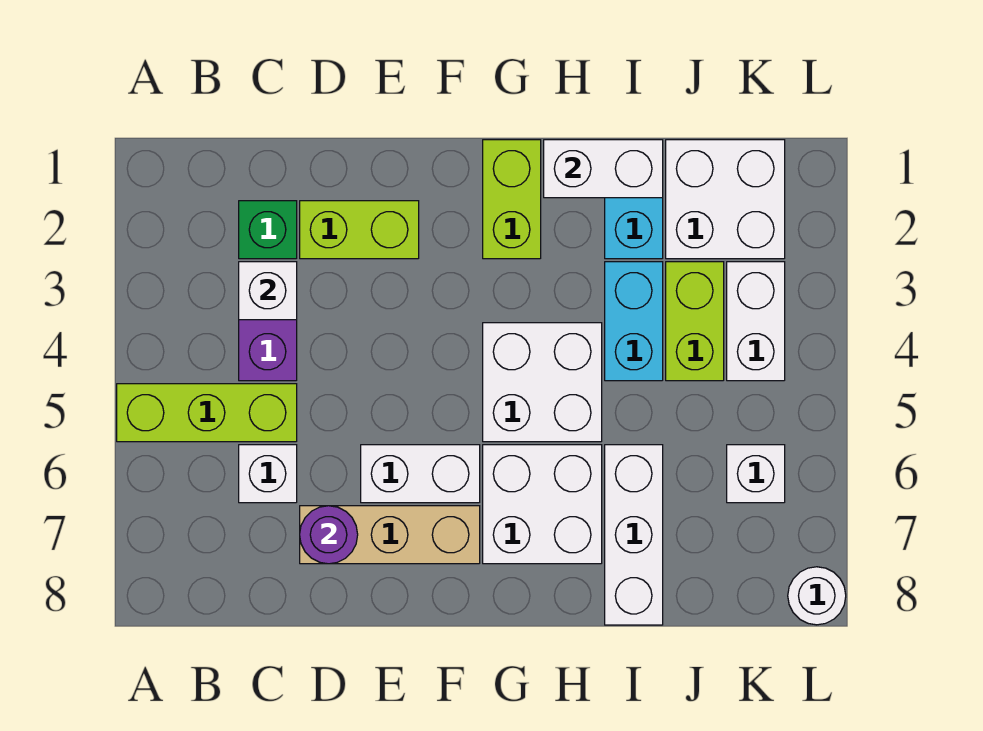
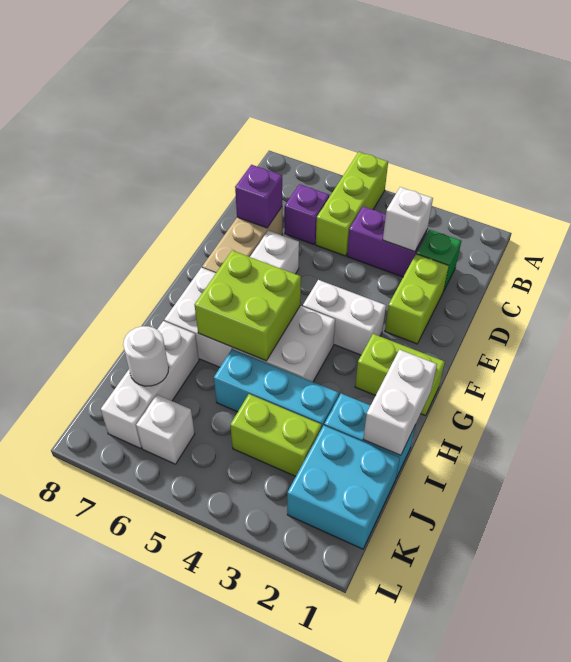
white 1x1 brick [239,445,297,503] -> purple 1x1 brick [285,184,329,244]
purple 1x1 round brick [300,506,358,564] -> purple 1x1 brick [235,165,282,228]
none -> lime 2x2 brick [195,250,301,361]
cyan 1x2 brick [605,262,663,381] -> cyan 1x3 brick [214,349,339,429]
white 1x3 brick [605,445,663,625] -> white 1x3 brick turned to [101,321,199,448]
white 2x2 brick [666,140,785,259] -> cyan 2x2 brick [287,426,400,549]
white 1x2 brick [727,262,785,381] -> white 1x2 brick moved to [303,280,386,355]
white 1x1 round brick [788,567,846,625] -> white 1x1 round brick moved to [123,326,169,386]

